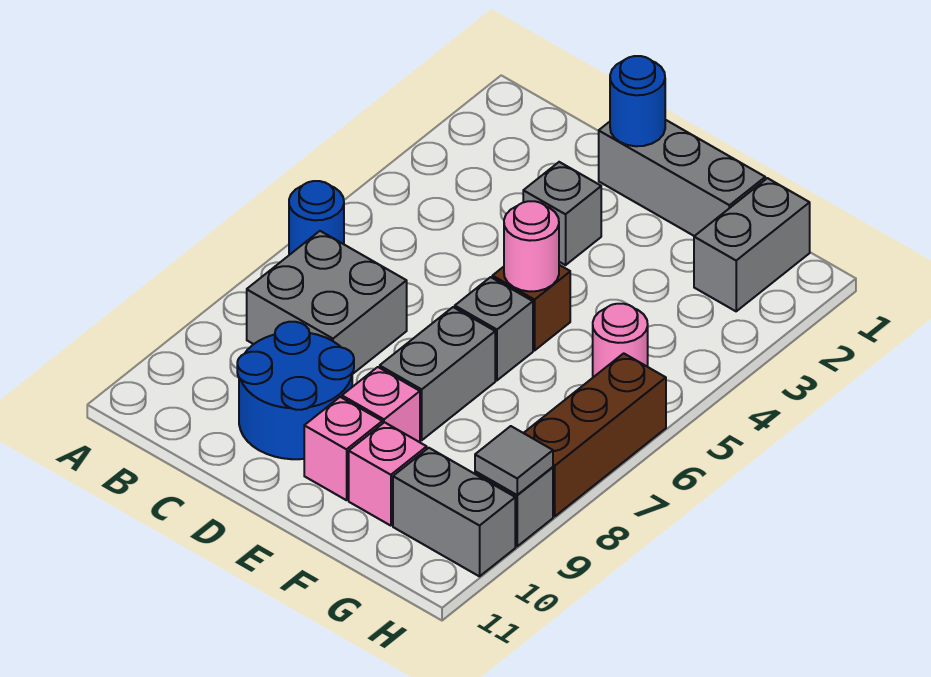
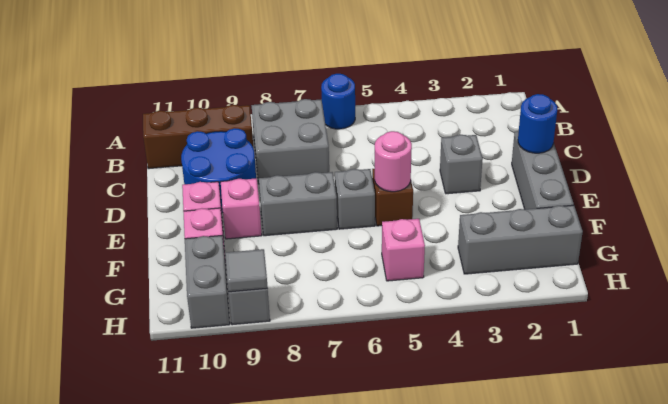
grey 1x2 brick [694,178,810,311] -> grey 1x3 brick [458,205,583,274]
pink 1x1 round brick [593,304,648,377] -> pink 1x1 brick [382,219,425,281]
brown 1x3 brick [524,353,666,516] -> brown 1x3 brick moved to [143,105,253,169]

